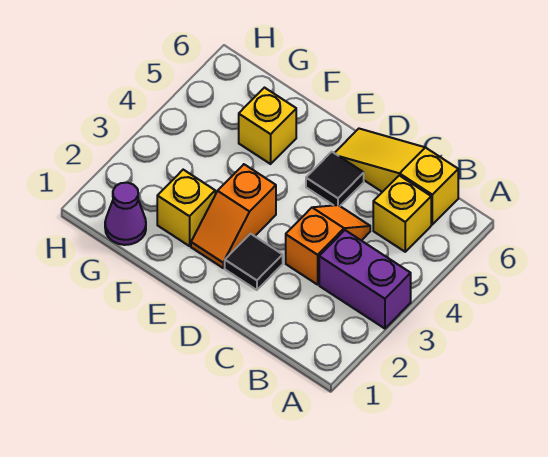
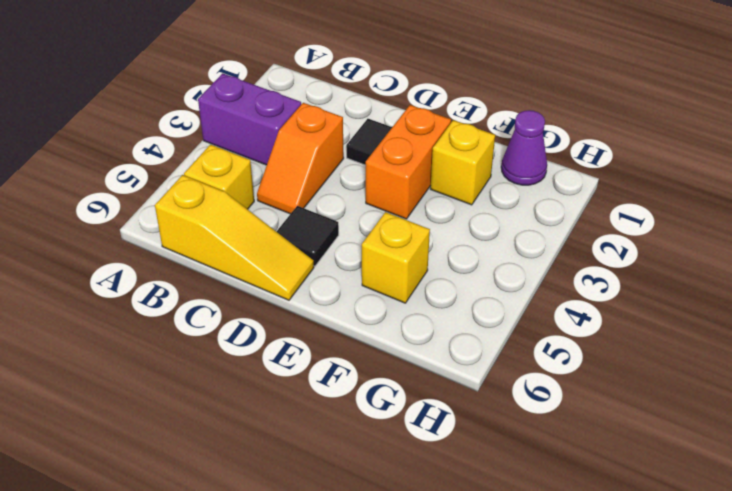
orange 1x2 slope [191,164,276,268] -> orange 1x2 brick [366,105,451,219]

